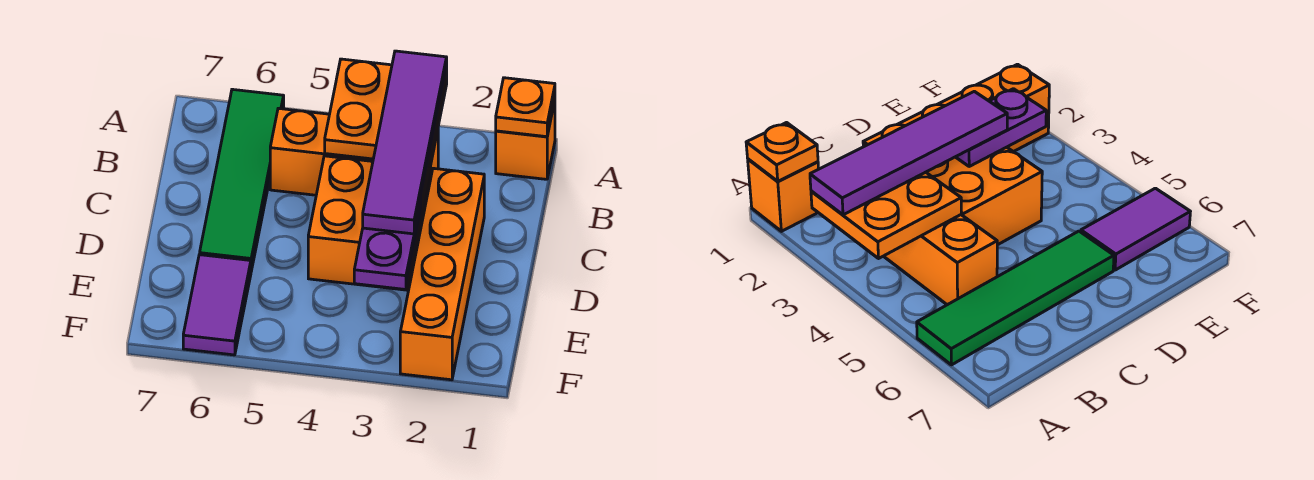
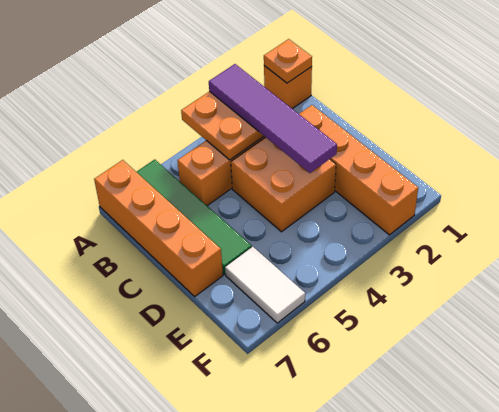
none -> orange 1x4 brick [94,160,223,296]
purple 1x2 plate [354,197,422,289] -> none
purple 1x2 tile [183,255,251,355] -> white 1x2 tile [225,247,305,323]

